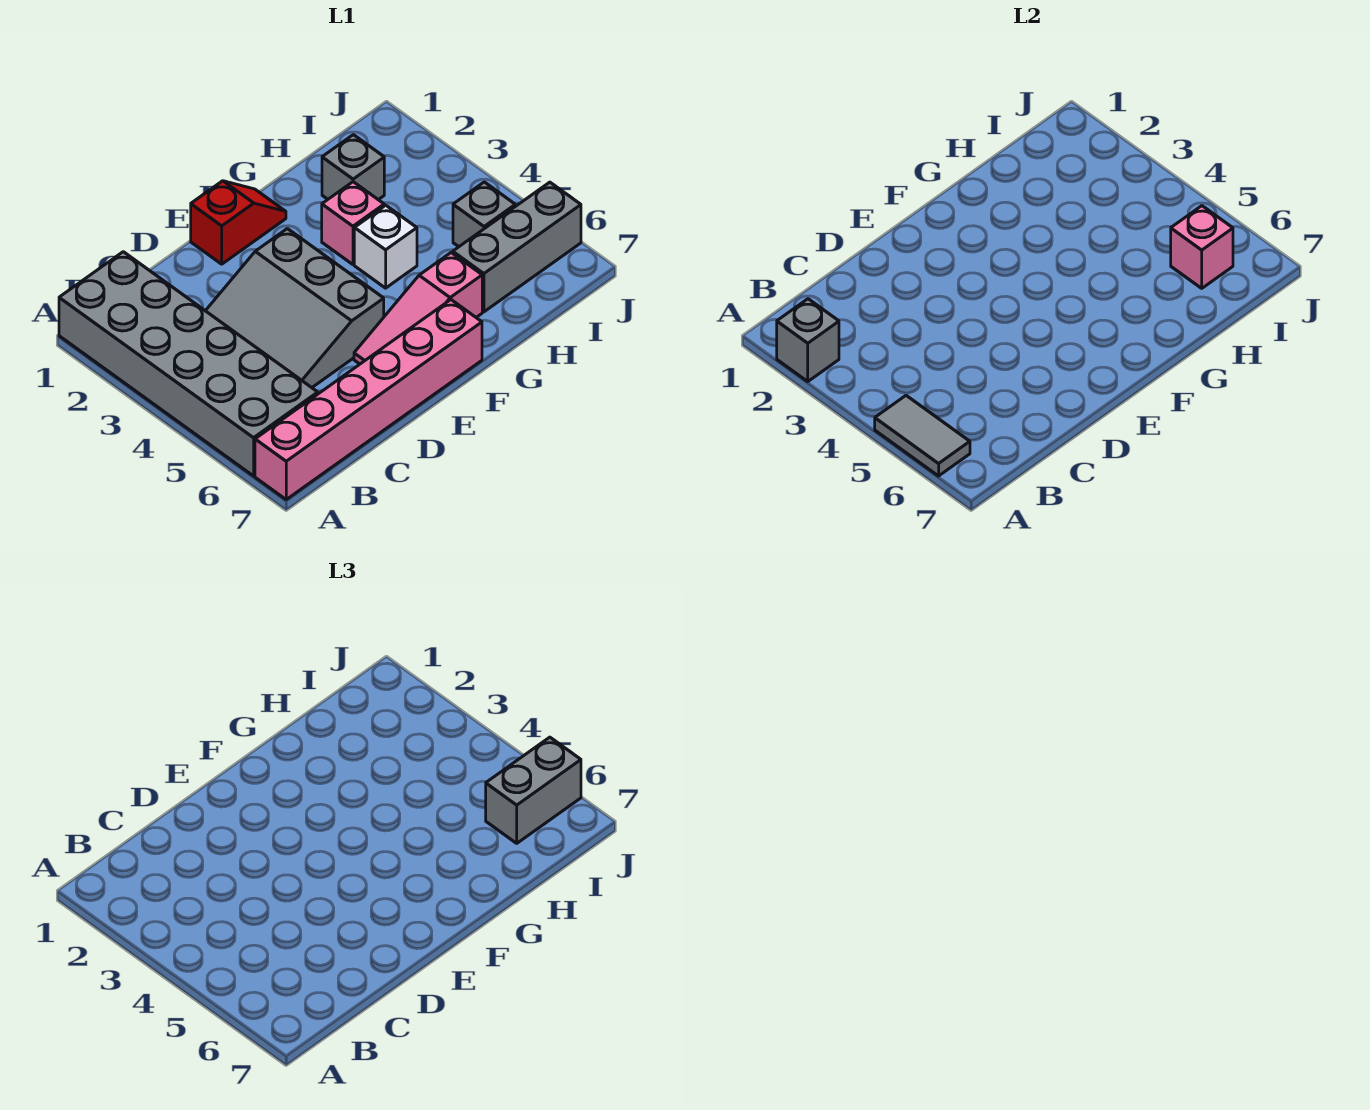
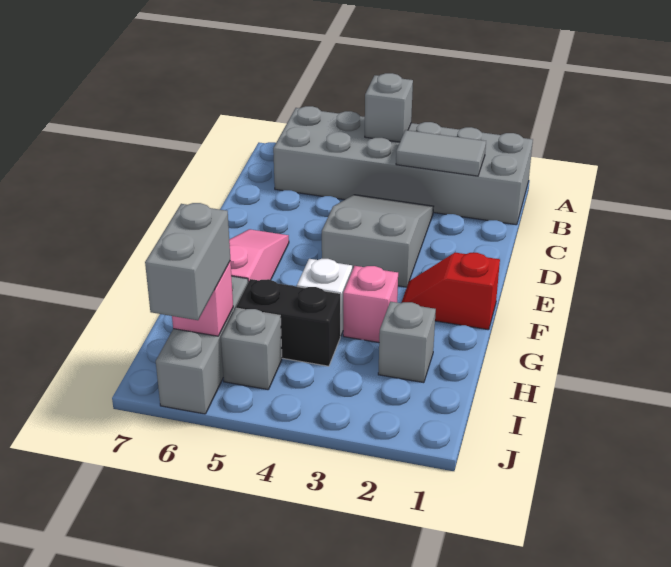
grey 1x1 brick [777,299,839,381] -> grey 1x1 brick moved to [365,73,413,142]
grey 1x2 tile [875,396,970,476] -> grey 1x2 tile moved to [396,130,486,176]
pink 1x6 brick [255,300,482,499] -> none
grey 3x3 slope [206,229,384,388] -> grey 2x3 slope [322,195,434,287]
red 1x2 slope [191,181,286,264] -> red 1x2 slope turned to [401,253,500,330]
none -> black 1x2 brick [236,279,341,366]

